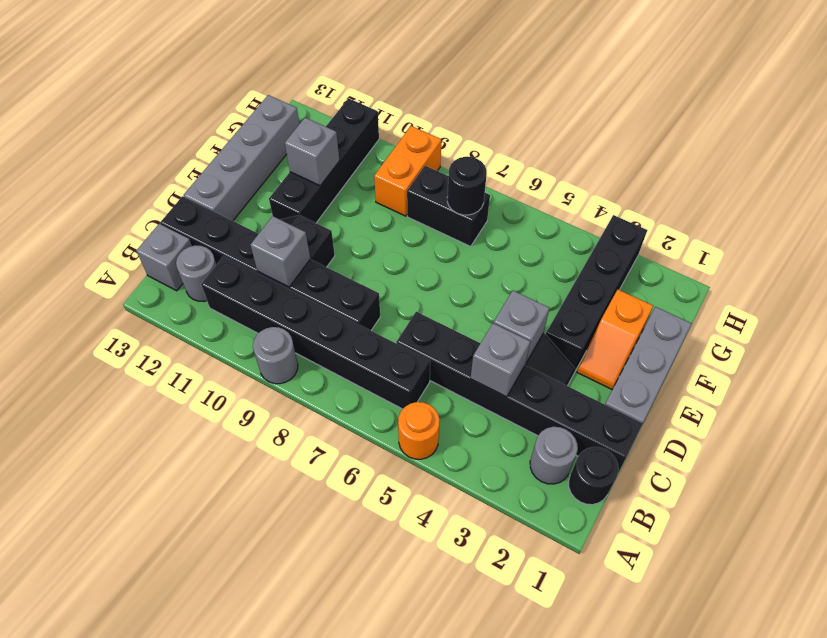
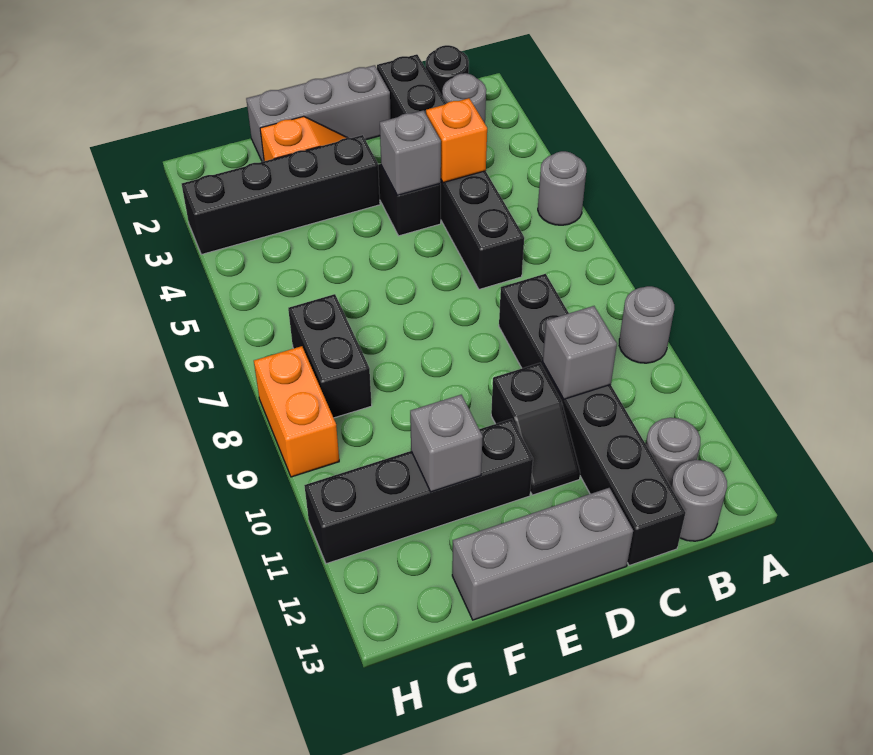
orange 1x1 round brick [398,402,440,459] -> grey 1x1 round brick [538,151,586,225]
black 1x6 brick [201,256,430,409] -> none
grey 1x1 brick [136,224,192,291] -> grey 1x1 round brick [671,460,727,541]
grey 1x1 brick [470,323,530,397] -> orange 1x1 brick [426,98,487,183]
grey 1x4 brick [184,95,299,221] -> grey 1x3 brick [452,488,633,620]
black 1x1 round brick [447,157,487,215] -> none
orange 1x2 brick [374,126,441,216] -> orange 1x2 brick turned to [254,346,339,477]

